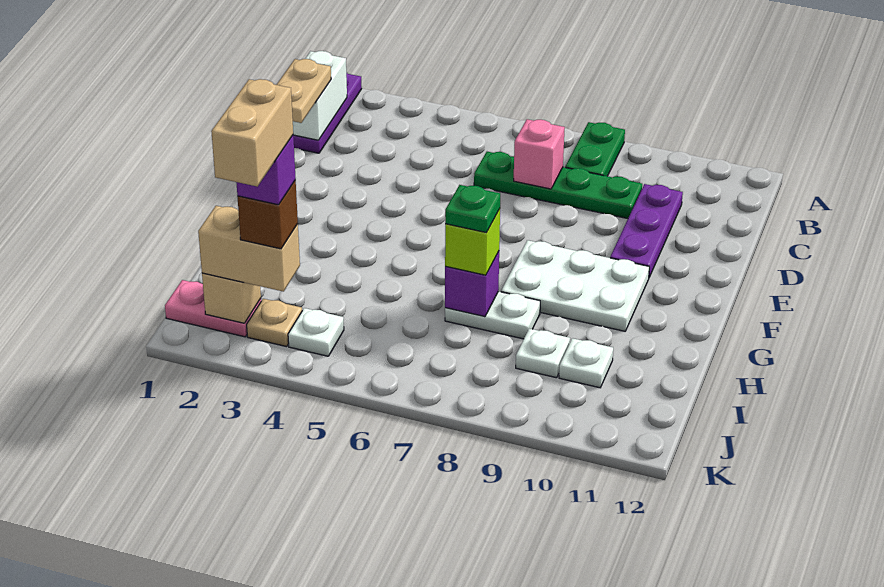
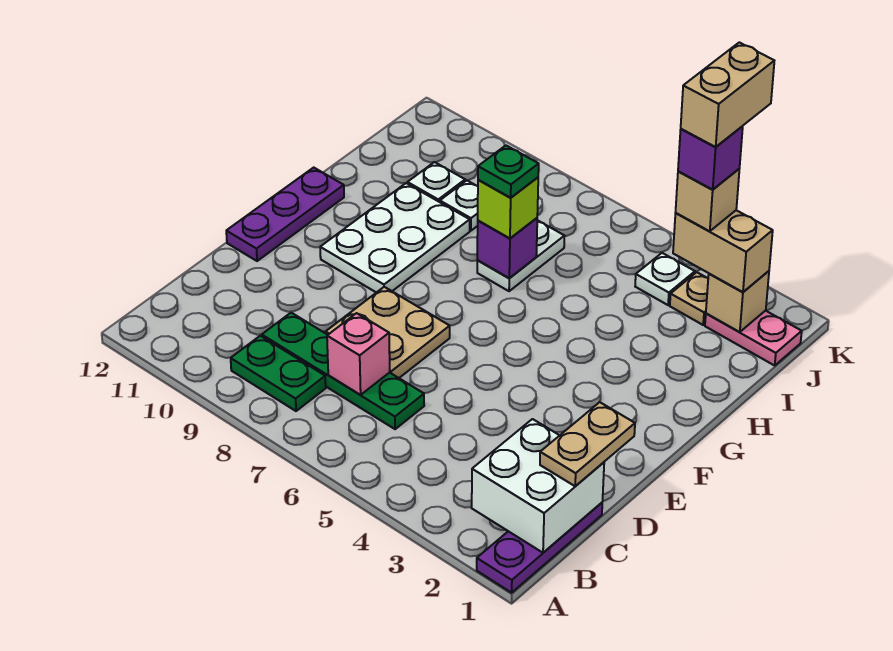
green 1x2 plate [565,122,625,176] -> green 1x2 plate turned to [231,336,326,411]
white 1x2 brick [293,51,347,140] -> white 2x2 brick [472,419,604,553]
purple 1x3 plate [610,184,683,277] -> purple 1x3 plate moved to [226,168,344,261]
none -> tan 2x2 plate [326,287,450,378]
white 2x3 plate [501,240,649,331] -> white 2x3 plate turned to [320,183,470,293]
white 1x2 plate [445,291,540,339] -> white 1x2 plate turned to [477,220,564,291]
brown 1x1 brick [237,180,298,249] -> tan 1x1 brick [676,169,739,231]

